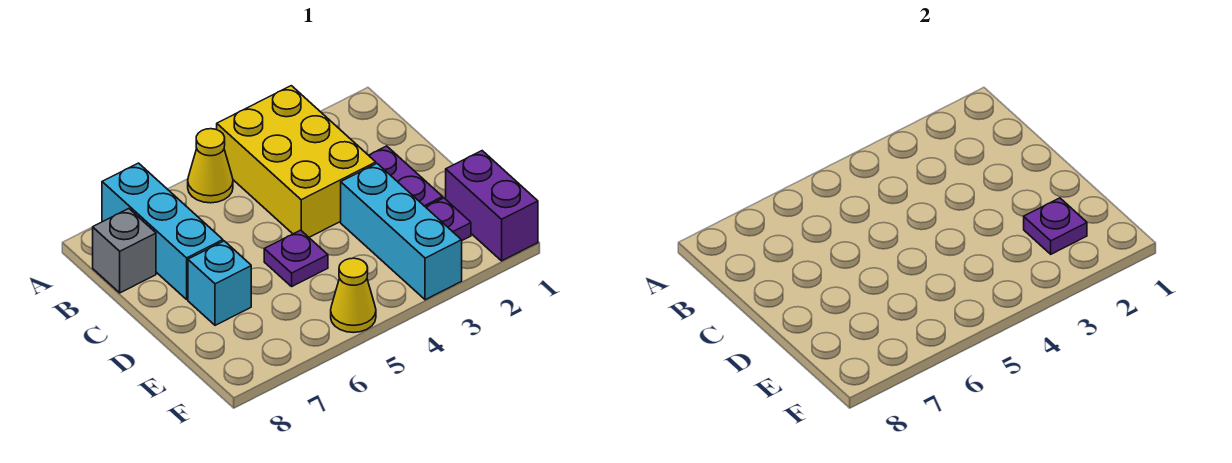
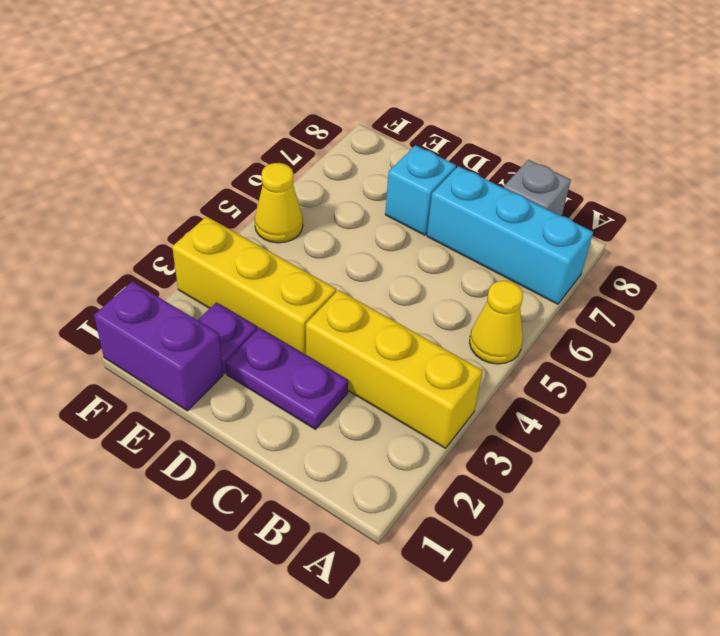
yellow 2x3 brick [217,86,376,237] -> yellow 1x3 brick [306,290,483,448]
cyan 1x3 brick [341,164,462,300] -> yellow 1x3 brick [172,217,336,355]
purple 1x1 plate [264,230,328,286] -> none
purple 1x1 plate [1024,198,1087,254] -> none

